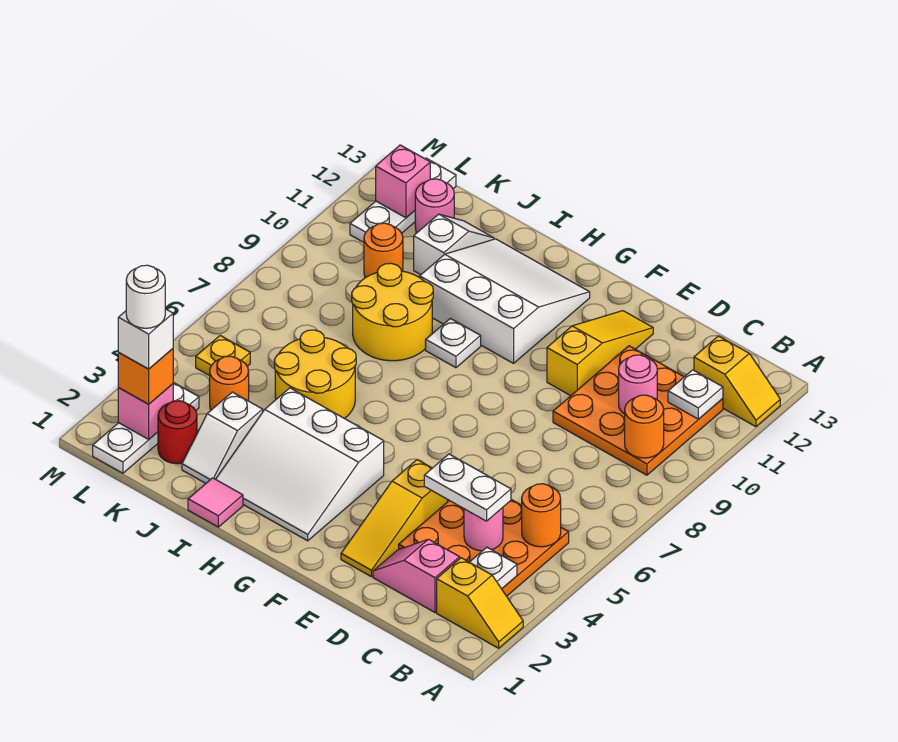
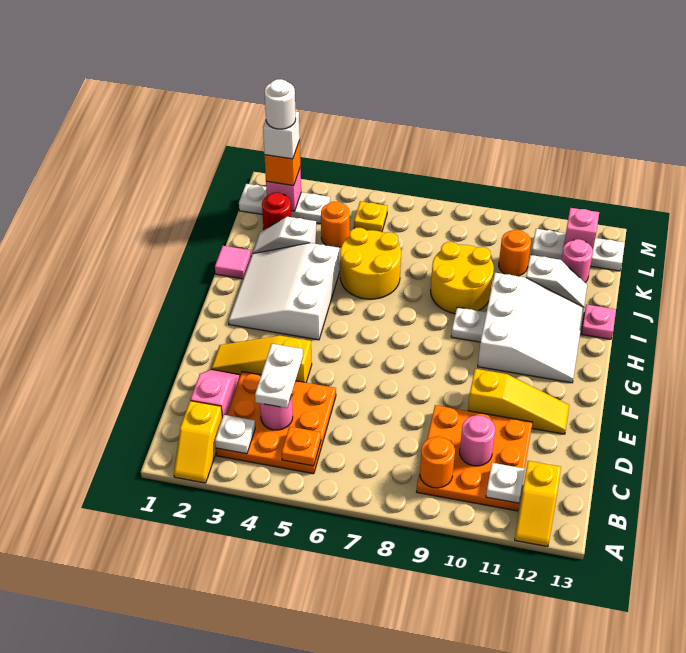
orange 1x1 round brick [522,484,561,547] -> orange 1x1 plate [282,427,321,466]
none -> pink 1x1 plate [581,304,616,339]

